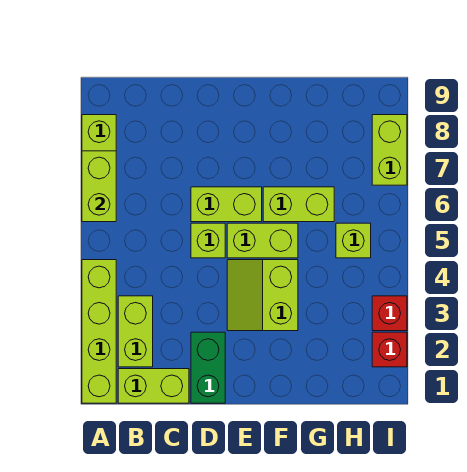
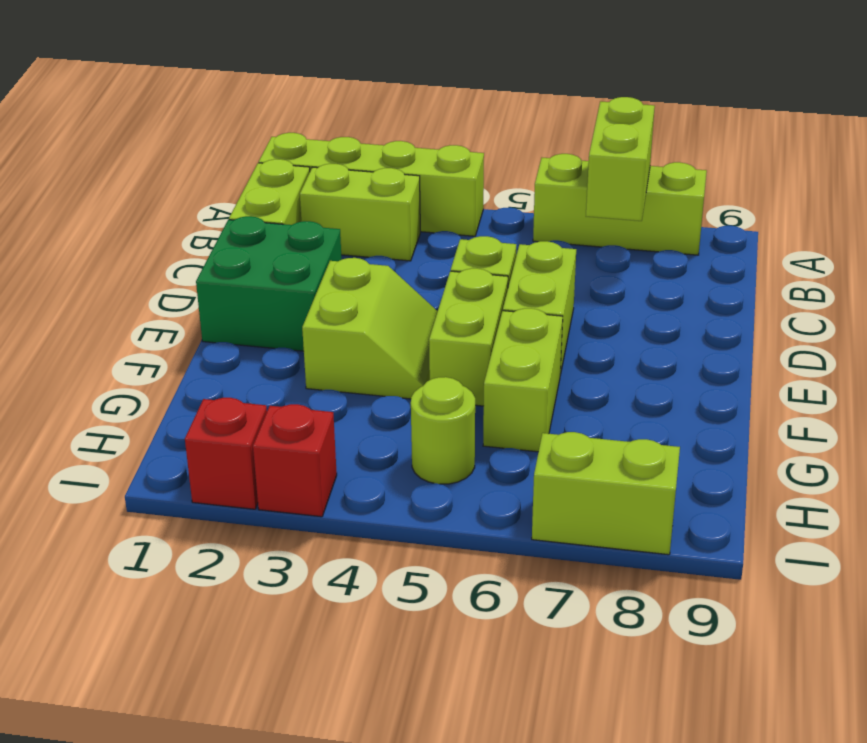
lime 1x2 brick [82,151,116,222] -> lime 1x2 brick turned to [586,97,655,221]
green 1x2 brick [191,332,225,403] -> green 2x2 brick [196,216,342,351]
lime 2x2 slope [227,260,298,331] -> lime 2x2 slope turned to [302,258,438,399]
lime 1x1 brick [336,223,371,258] -> lime 1x1 round brick [411,377,475,484]

